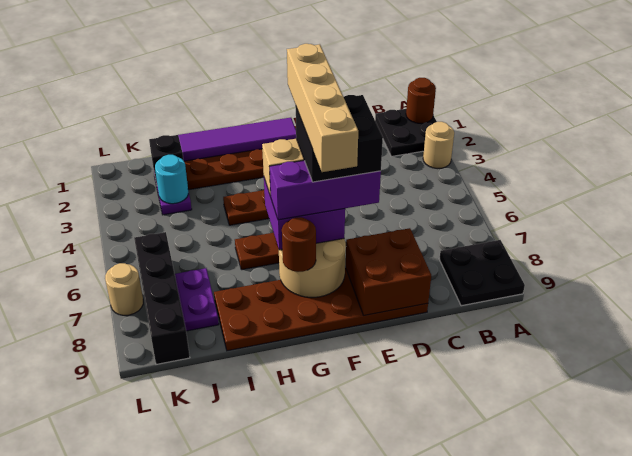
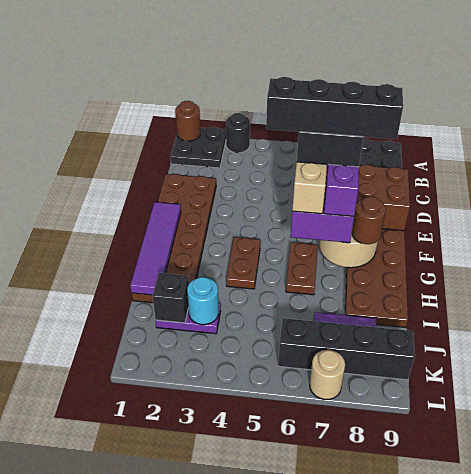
tan 1x1 round brick [423,122,454,169] -> black 1x1 round brick [226,113,250,153]
tan 1x4 brick [287,44,358,172] -> black 1x4 brick [266,77,403,139]

